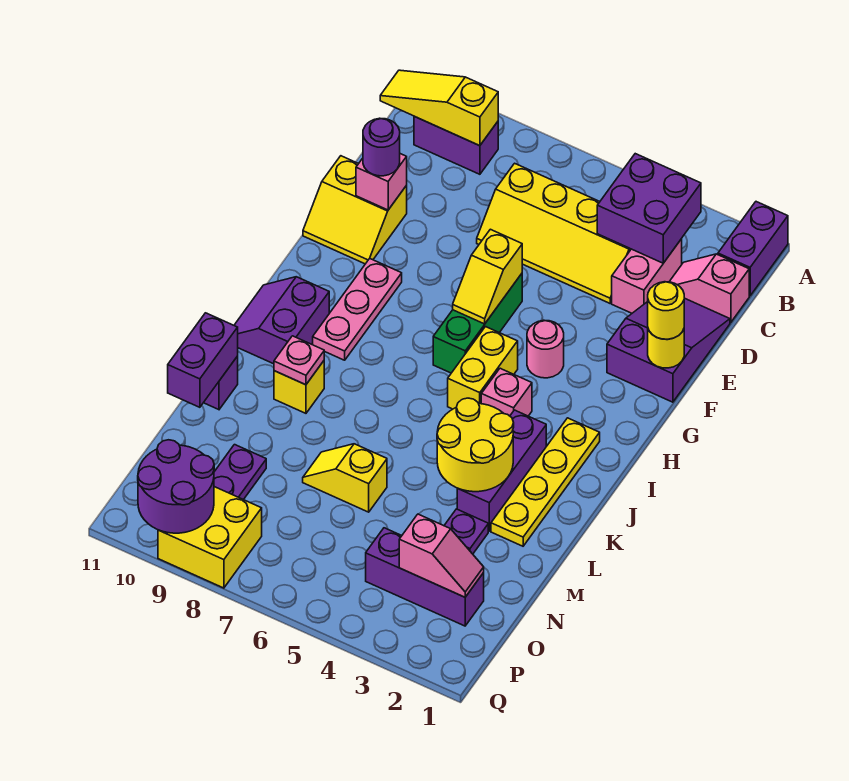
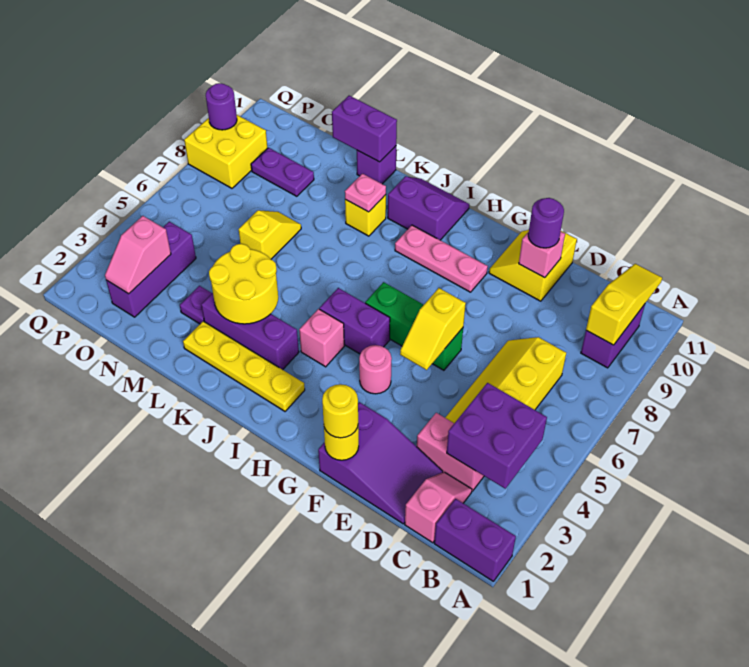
yellow 1x2 slope [453,229,522,324] -> yellow 1x2 slope turned to [400,288,466,370]
yellow 1x2 brick [448,327,518,409] -> purple 1x2 brick [319,288,390,354]
purple 2x2 round brick [138,440,214,533] -> purple 1x1 round brick [206,83,237,130]

